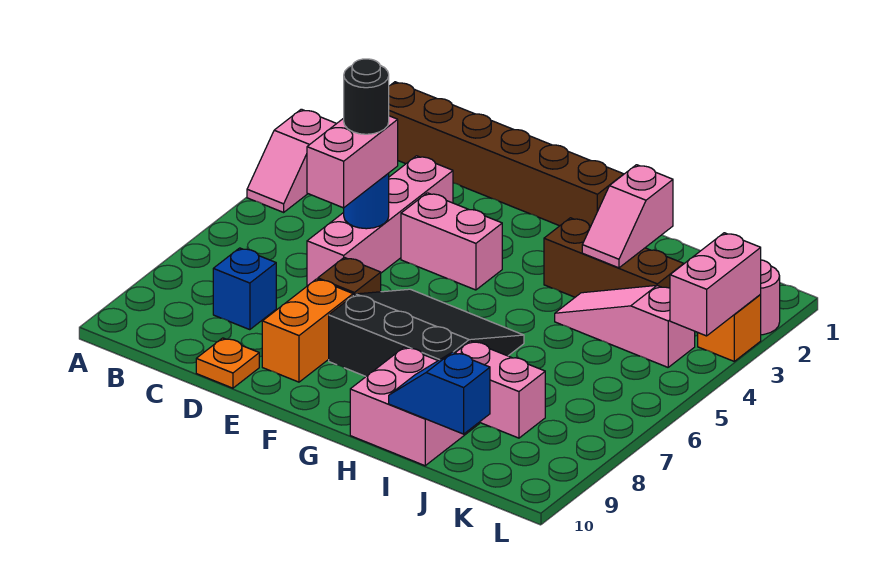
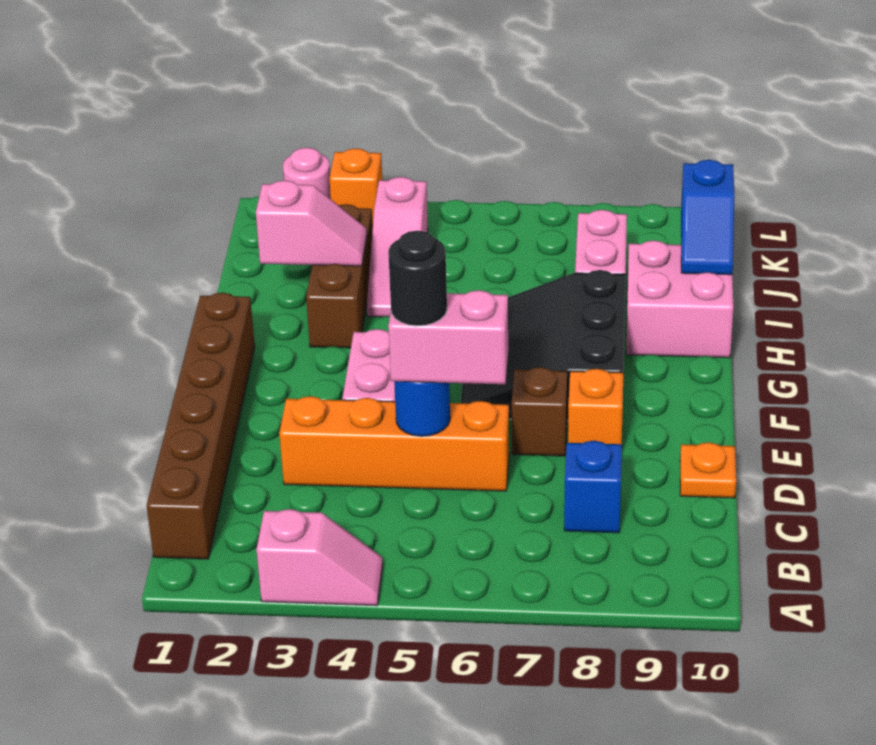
pink 1x4 brick [307,156,453,286] -> orange 1x4 brick [279,396,509,491]
orange 1x2 brick [262,279,353,382] -> orange 1x1 brick [568,369,623,444]
pink 1x2 brick [670,233,761,336] -> none

